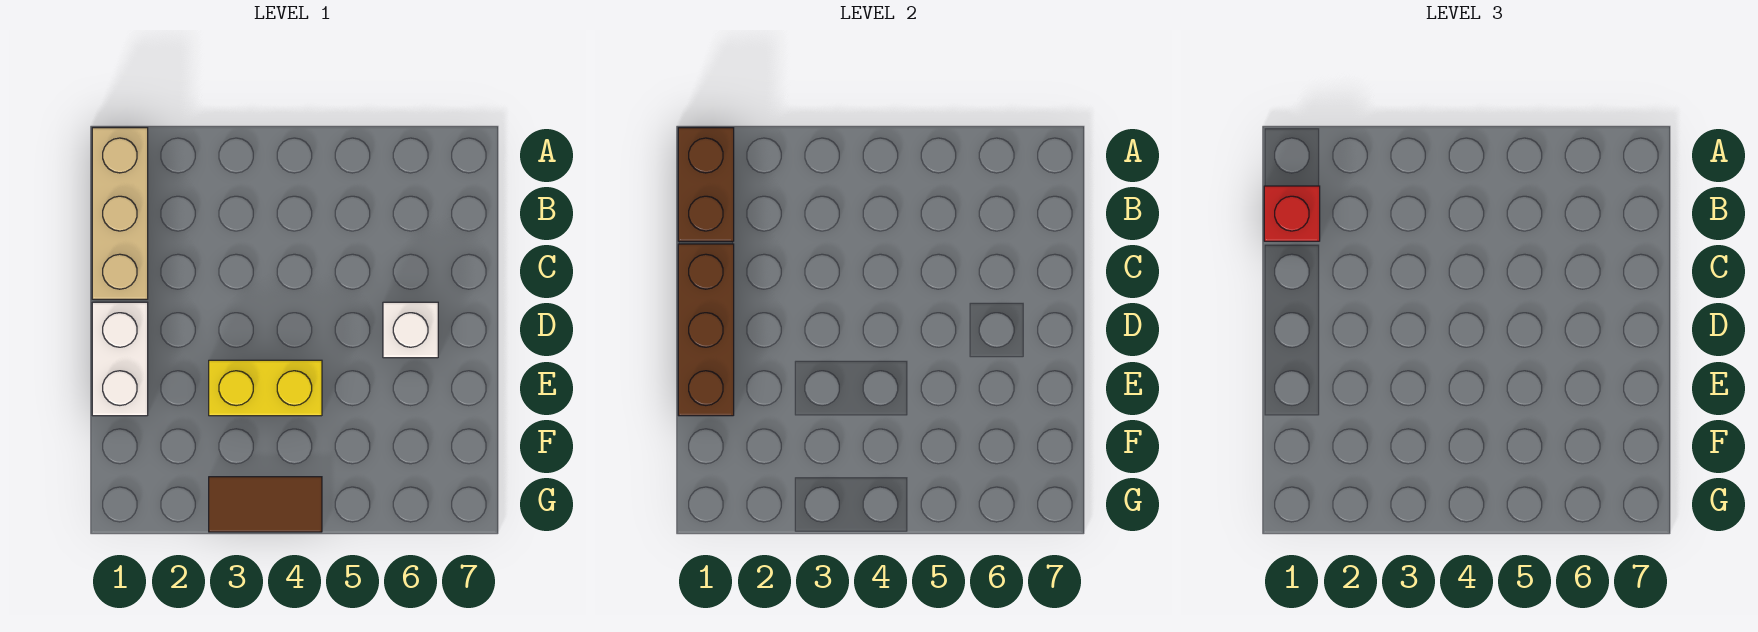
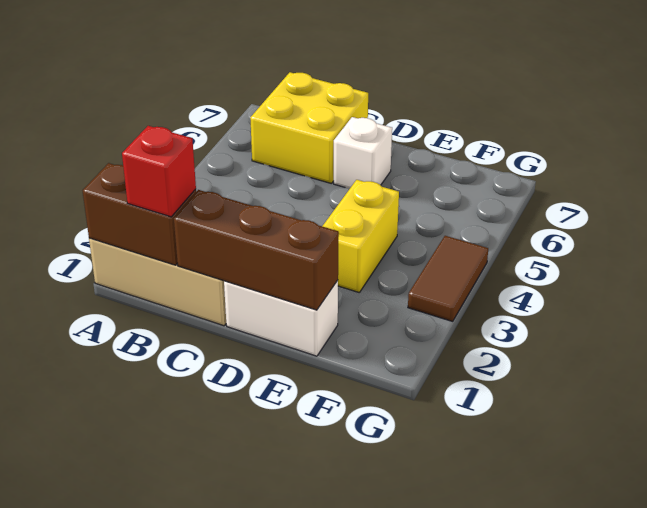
none -> yellow 2x2 brick [250,72,368,184]

